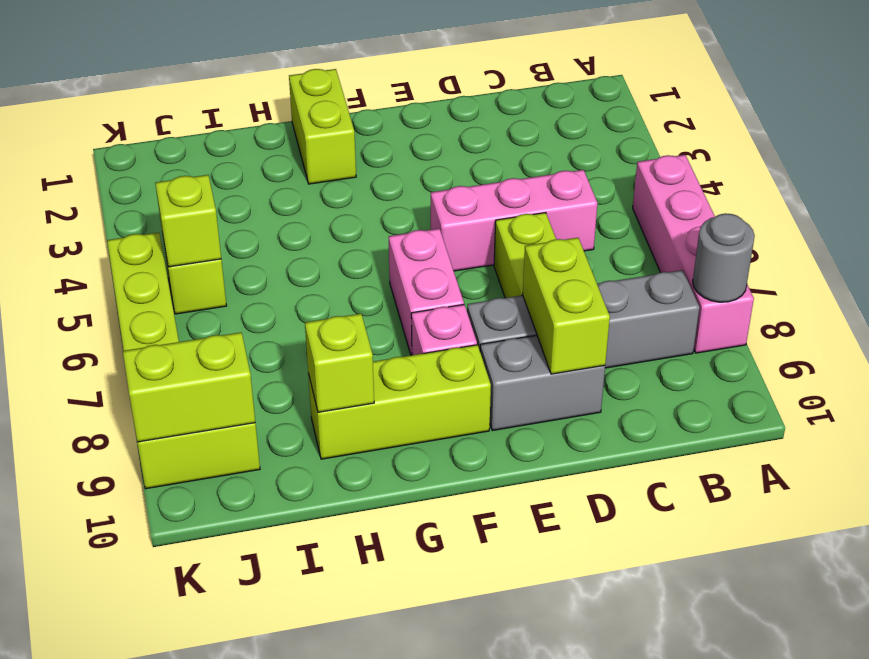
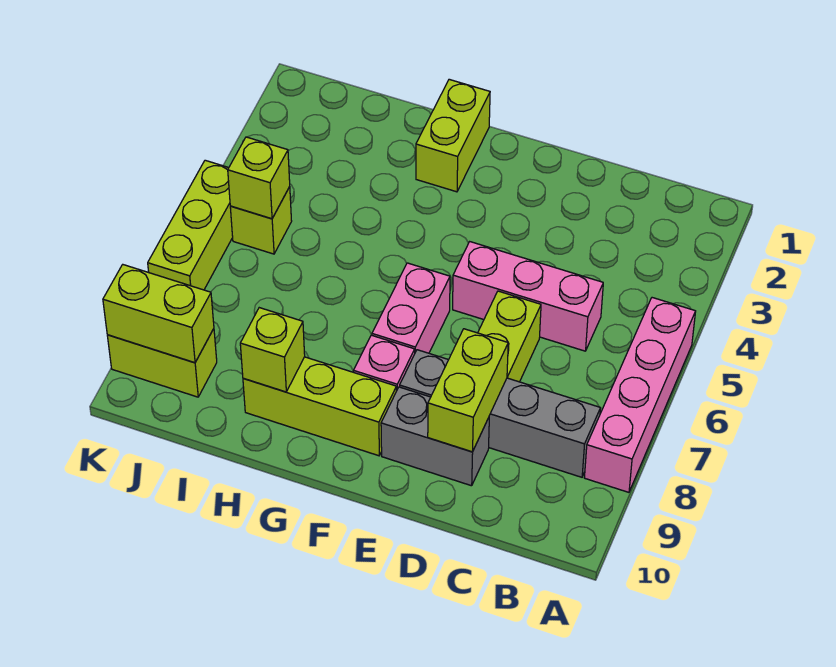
grey 1x1 round brick [693,213,755,302] -> none

